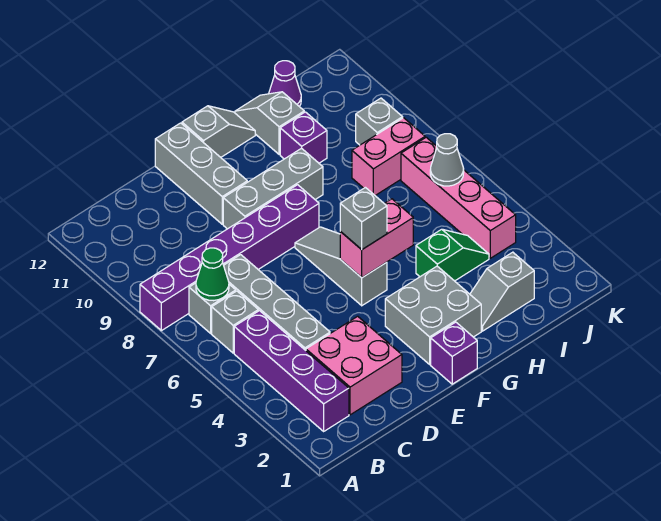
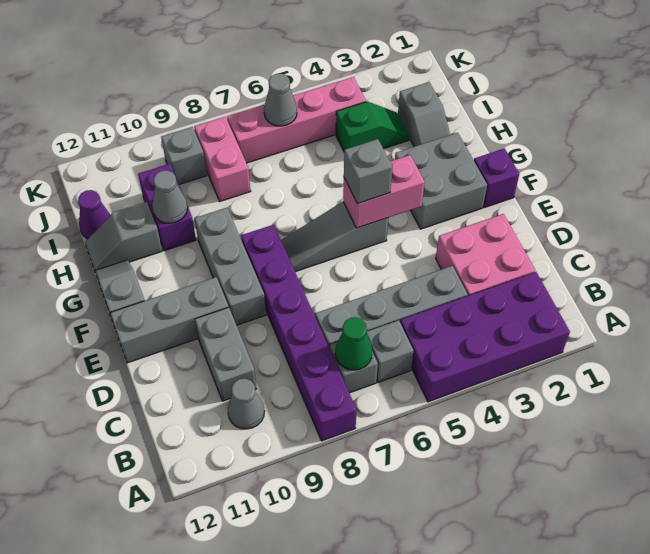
purple 1x4 brick [234,311,349,431] -> purple 2x4 brick [400,272,570,402]
none -> grey 1x1 cone [228,379,265,429]
none -> grey 1x2 brick [195,307,257,401]
pink 1x2 brick [340,199,413,278] -> pink 1x2 brick turned to [343,155,425,228]
green 1x2 slope [416,229,489,281] -> green 1x2 slope turned to [336,102,409,151]
purple 1x1 brick [280,112,327,163] -> purple 1x2 brick [138,164,196,251]
none -> grey 1x1 cone [152,170,188,223]

